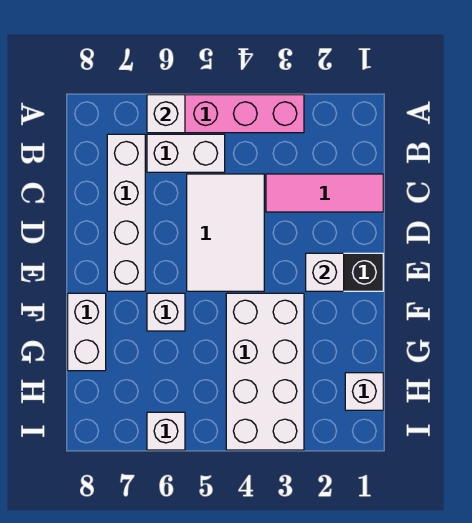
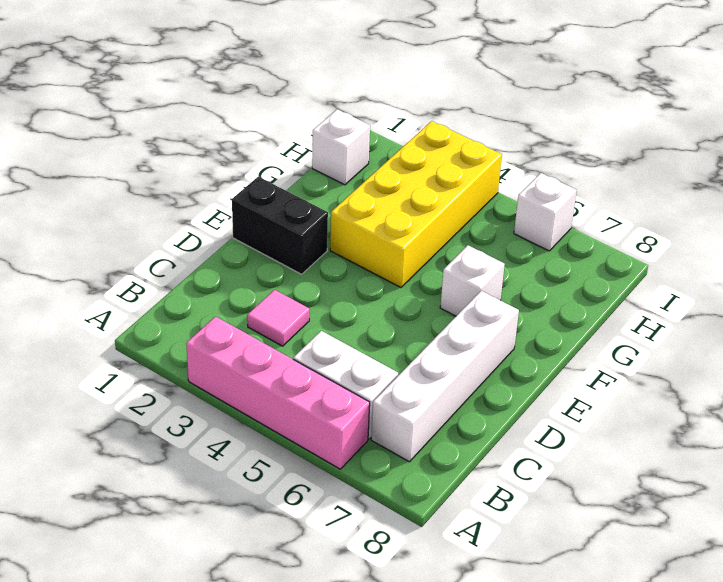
white 1x1 brick [147,95,185,133] -> none
pink 1x3 tile [266,174,383,212] -> pink 1x1 tile [247,290,309,346]
white 2x3 tile [187,174,264,291] -> none
white 1x1 brick [306,253,344,291] -> none
white 2x4 brick [226,293,304,450] -> yellow 2x4 brick [330,121,502,287]
white 1x2 brick [68,293,106,371] -> none

